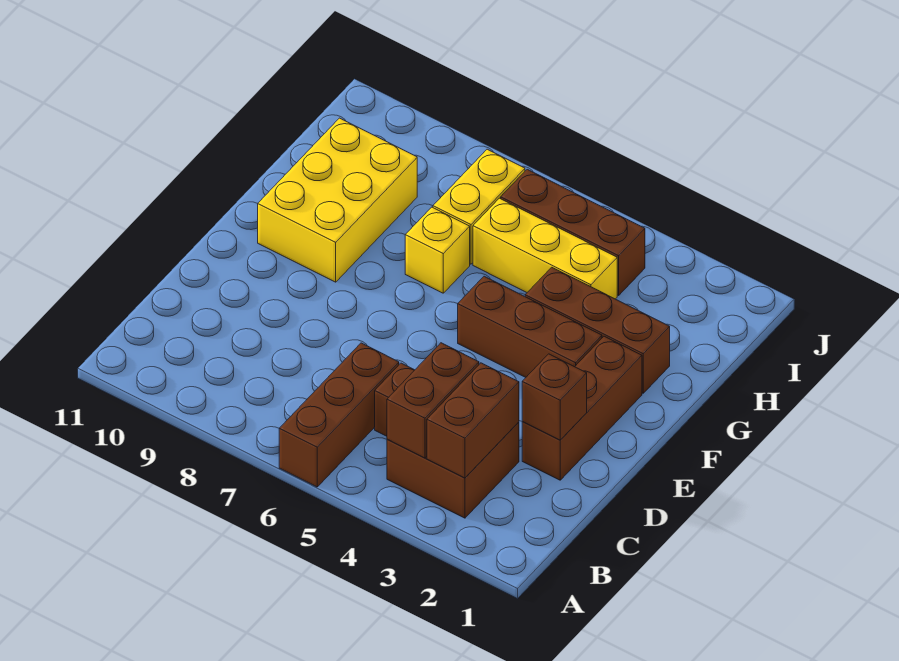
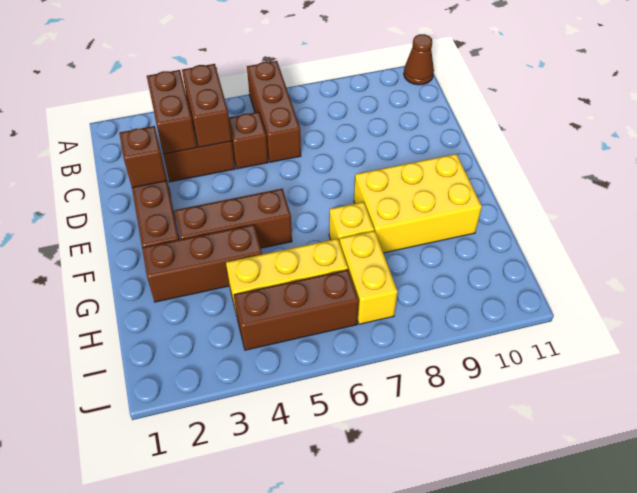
none -> brown 1x1 cone [404,34,434,85]
yellow 2x3 brick [258,118,417,282] -> yellow 2x3 brick turned to [354,154,482,253]

